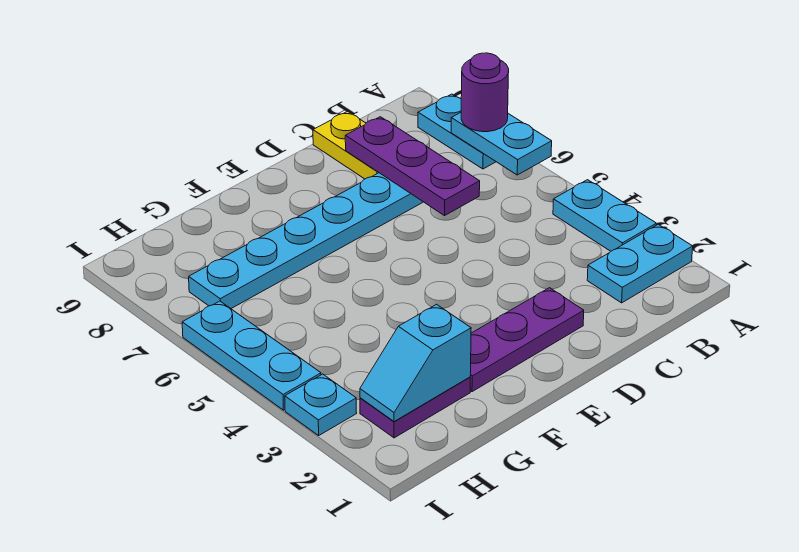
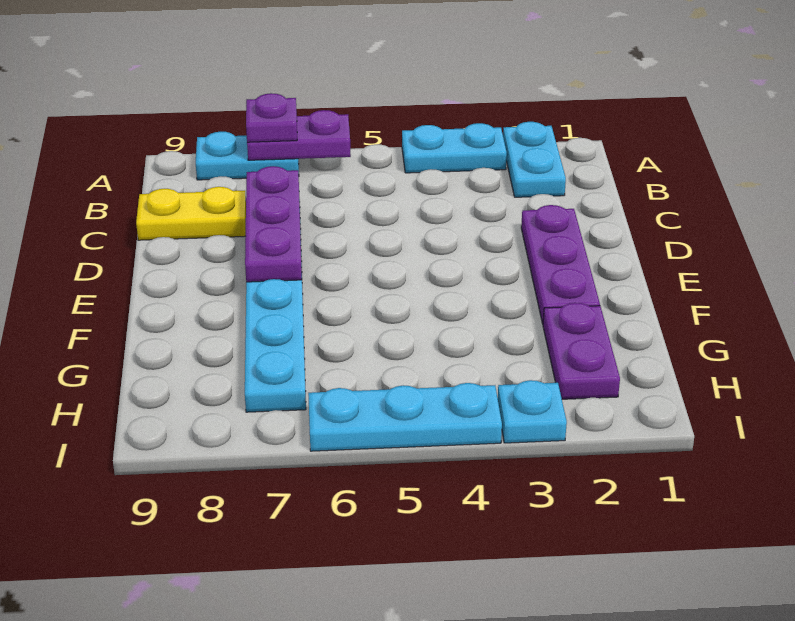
cyan 1x2 plate [451,113,552,175] -> purple 1x2 plate [247,110,351,160]
purple 1x1 round brick [461,53,509,132] -> purple 1x1 plate [246,93,297,142]
purple 1x3 plate [345,117,480,216] -> purple 1x3 plate turned to [245,166,302,282]
cyan 1x2 slope [360,304,471,422] -> none

